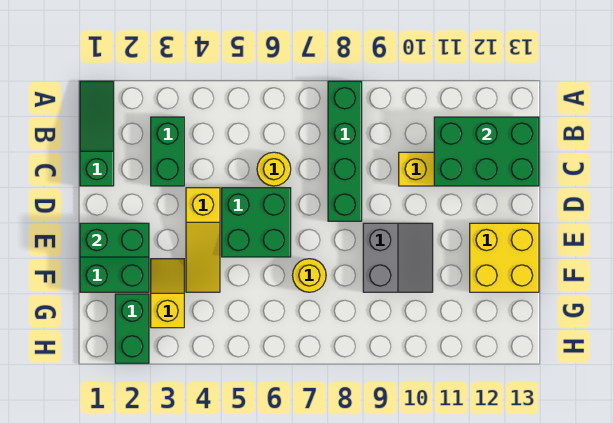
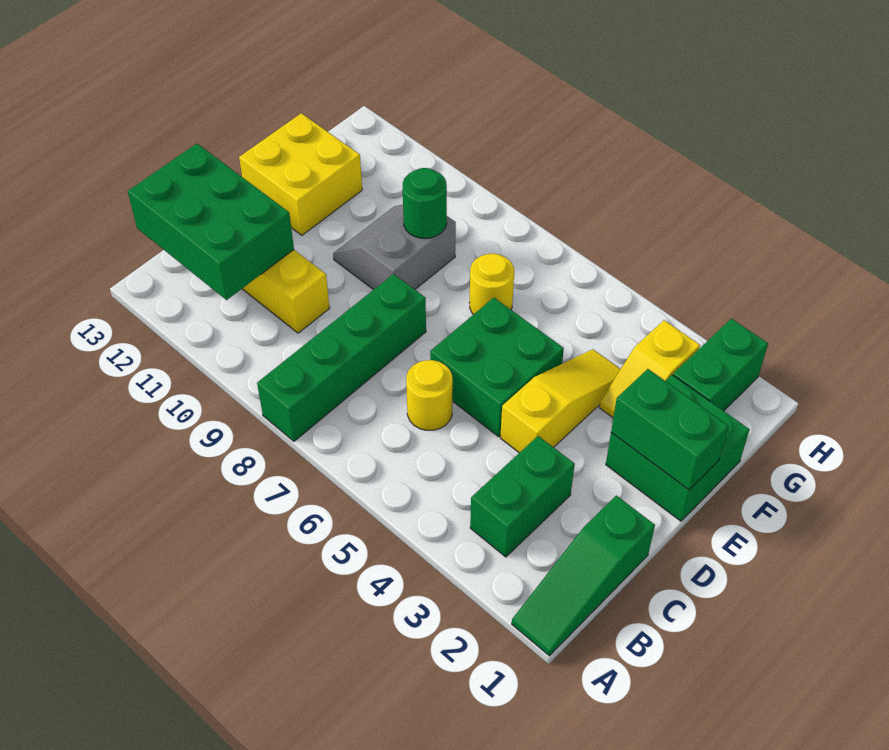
none -> green 1x1 round brick [403,168,447,238]

